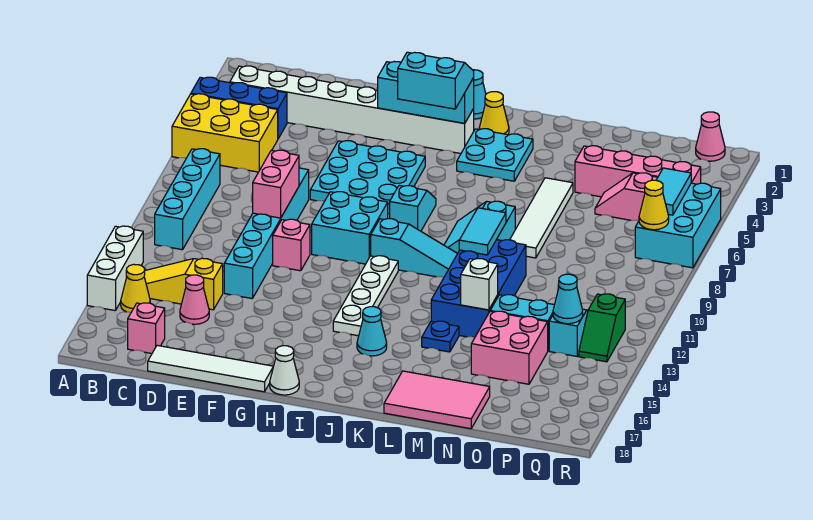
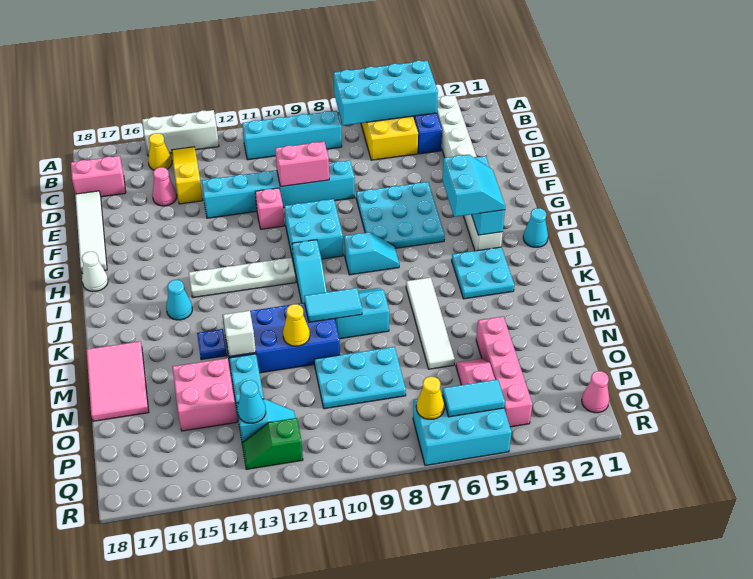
none -> cyan 2x4 brick [334,61,438,125]
pink 1x1 brick [128,303,165,353] -> pink 1x2 brick [71,156,126,197]
yellow 1x1 cone [479,92,509,135] -> yellow 1x1 cone moved to [283,304,310,346]
white 1x4 tile [510,178,573,258] -> white 1x4 tile turned to [406,277,455,369]
none -> cyan 2x3 plate [314,347,406,409]

